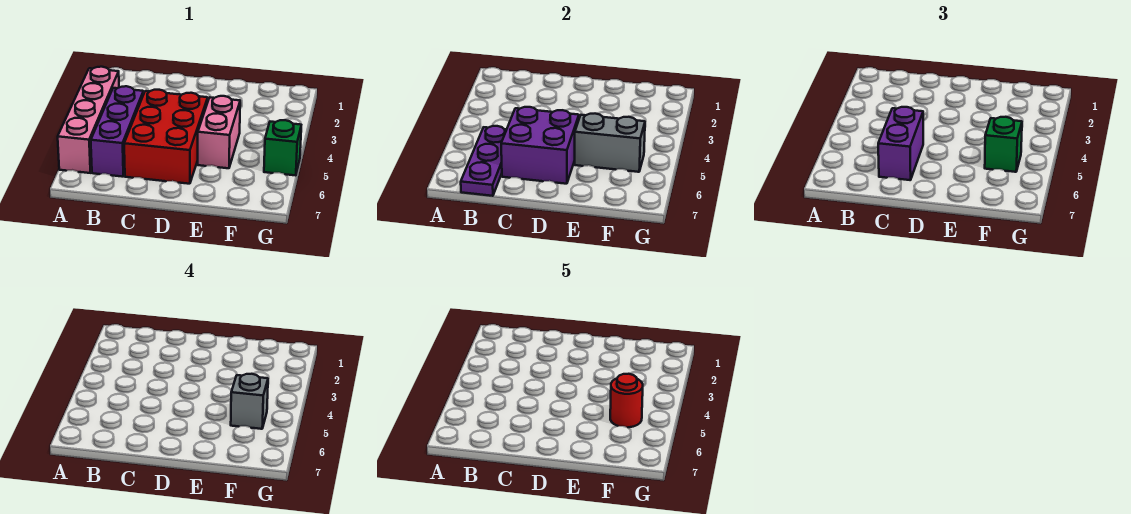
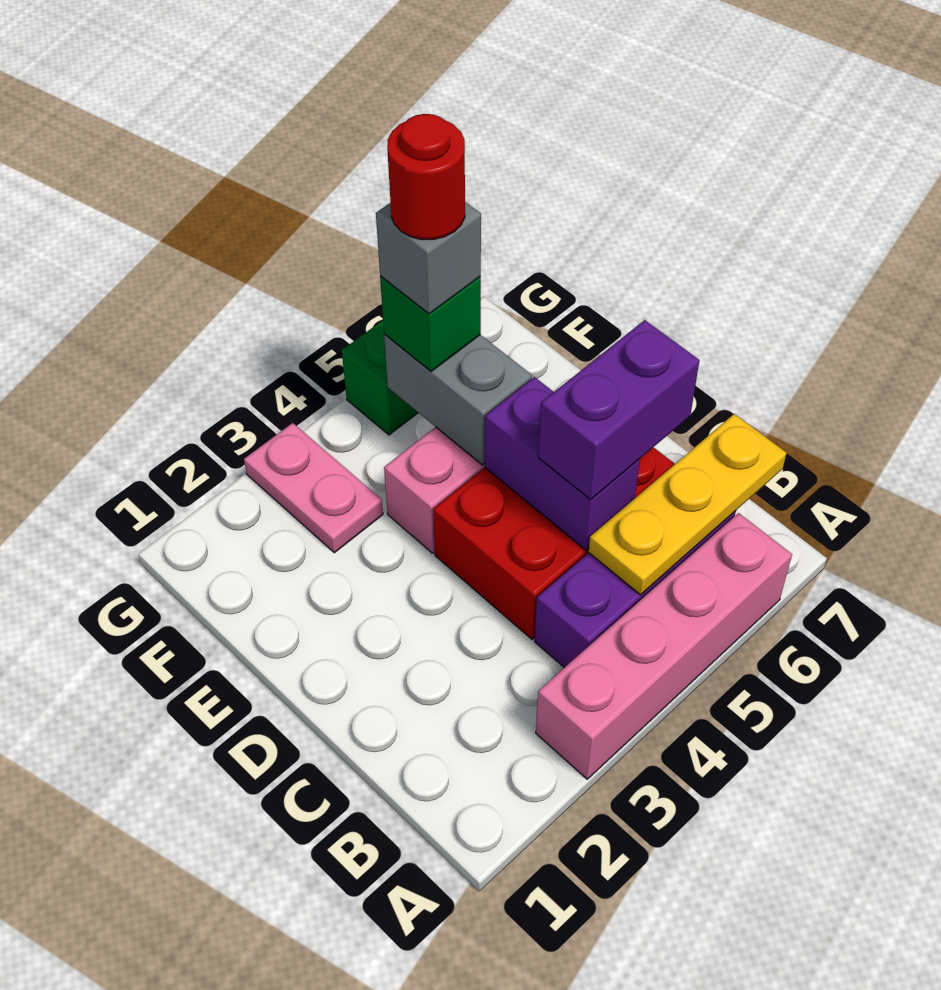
purple 1x3 plate [461,126,506,196] -> yellow 1x3 plate [589,414,787,595]
purple 2x2 brick [501,107,579,184] -> purple 1x2 brick [485,377,640,550]
none -> pink 1x2 plate [244,423,383,553]

